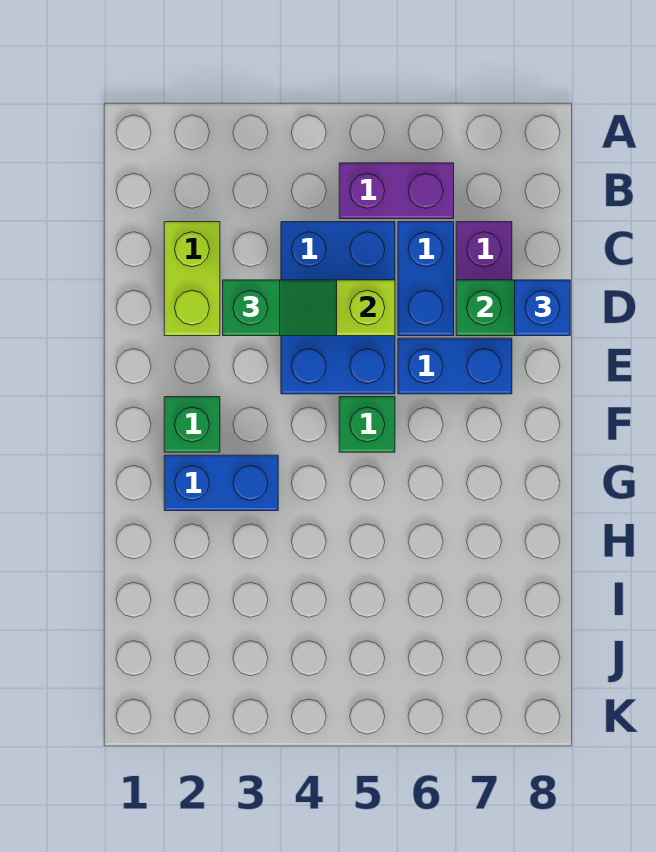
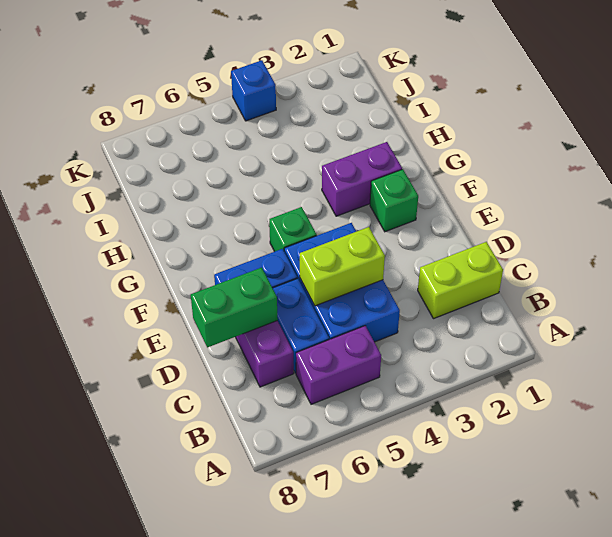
lime 1x2 brick [164,222,220,336] -> lime 1x2 brick turned to [418,242,503,319]
green 1x2 slope [223,280,337,336] -> none
blue 1x1 brick [515,280,570,336] -> blue 1x1 brick moved to [231,60,276,121]
blue 1x2 brick [164,455,278,511] -> purple 1x2 brick [322,142,402,216]

